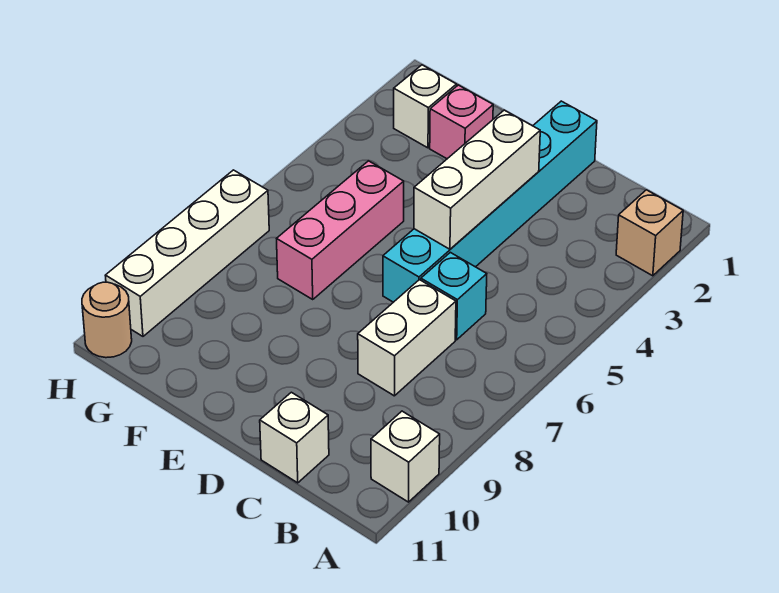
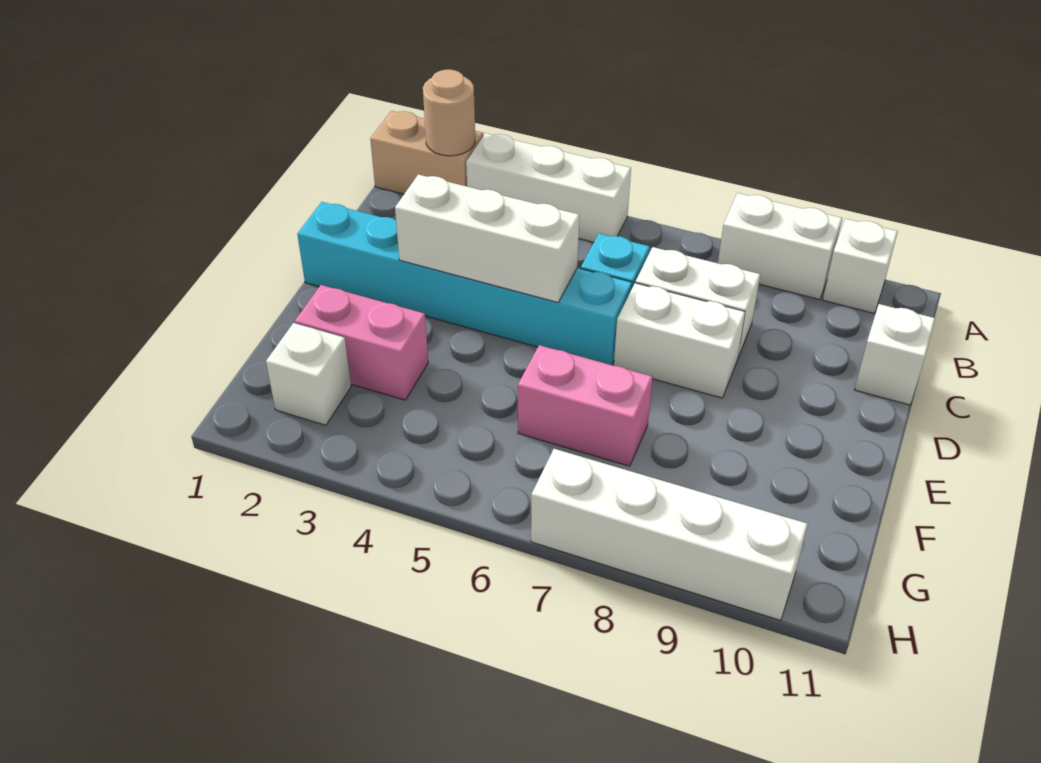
tan 1x1 brick [616,190,683,276] -> tan 1x2 brick [370,111,483,194]
none -> white 1x3 brick [466,133,631,242]
none -> white 1x2 brick [718,193,842,300]
none -> white 1x2 brick [614,283,745,398]
pink 1x1 brick [430,85,493,159] -> pink 1x2 brick [295,285,428,400]
pink 1x3 brick [277,161,404,299] -> pink 1x2 brick [518,345,653,466]
tan 1x1 round brick [82,282,132,358] -> tan 1x1 round brick moved to [423,69,475,156]

